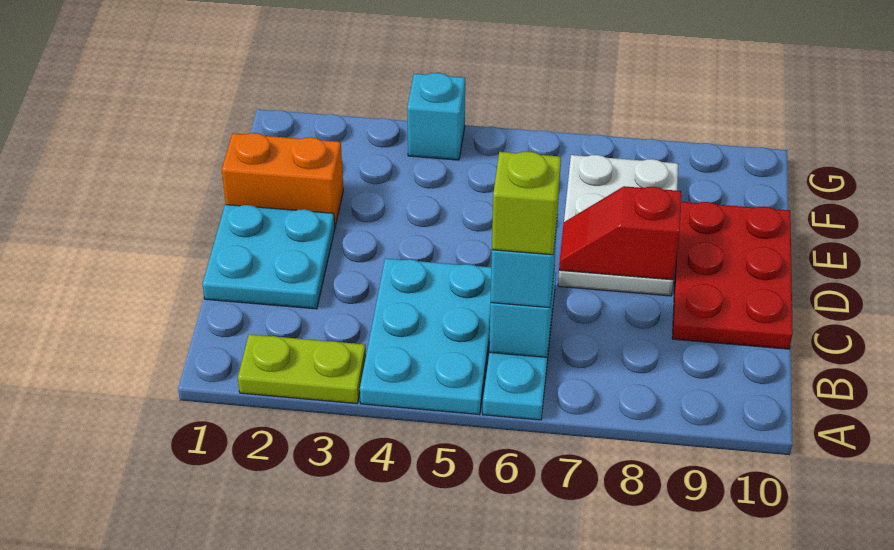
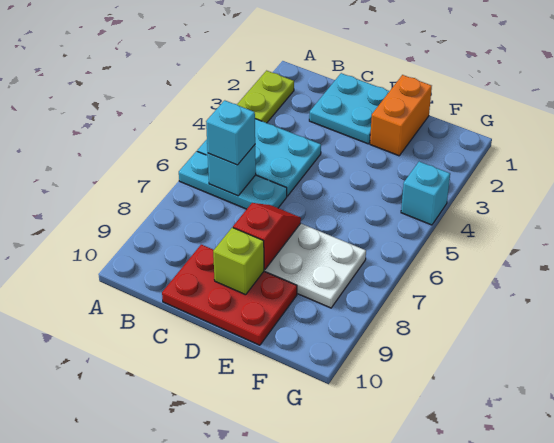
lime 1x1 brick [492,152,561,255] -> lime 1x1 brick moved to [213,227,264,295]

